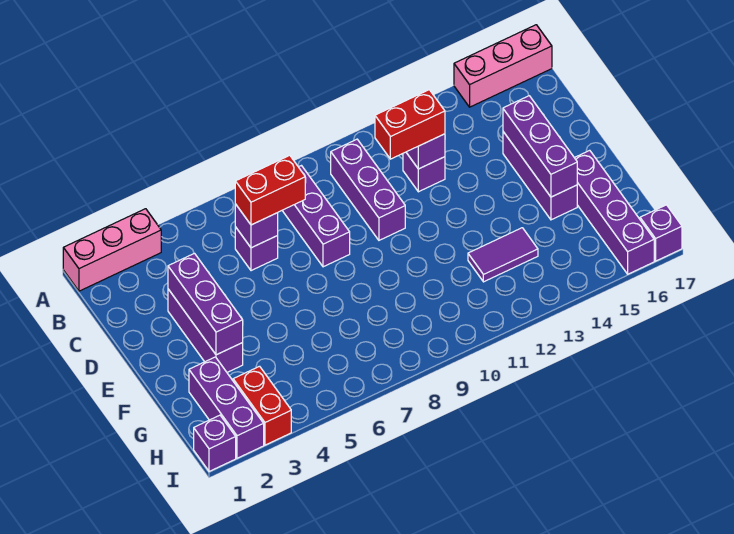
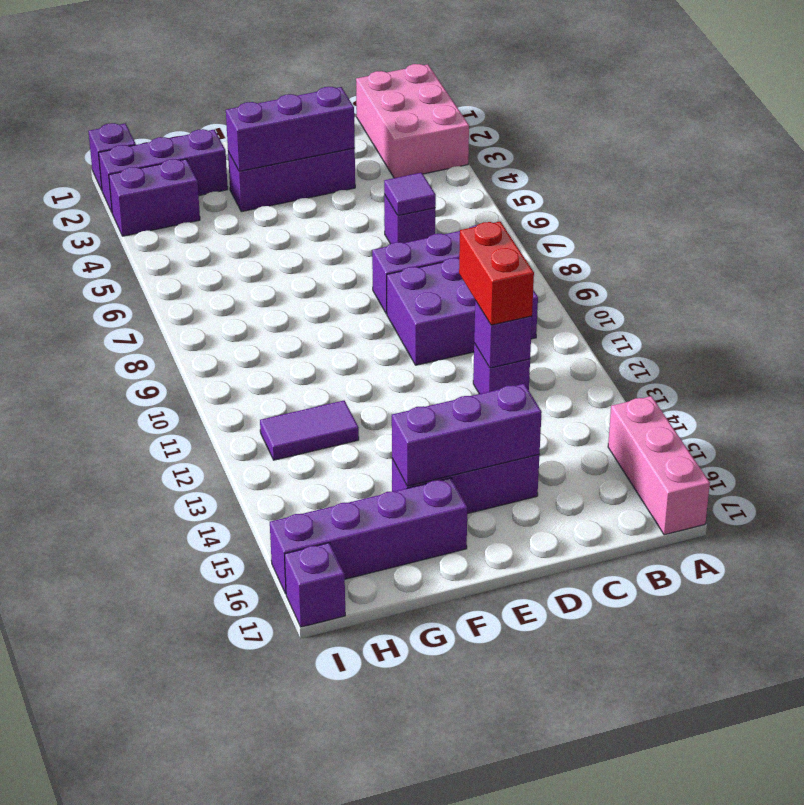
pink 1x3 brick [63,209,161,291] -> pink 2x3 brick [356,64,469,178]
purple 1x3 brick [331,139,405,240] -> purple 2x3 brick [387,258,538,365]
purple 1x1 brick [235,204,278,248] -> purple 1x1 tile [384,173,436,216]
red 1x2 brick [235,155,305,225] -> none
purple 1x2 tile [468,228,538,282] -> purple 1x2 tile turned to [260,401,359,460]
red 1x2 brick [233,366,291,445] -> purple 1x2 brick [109,159,200,236]

